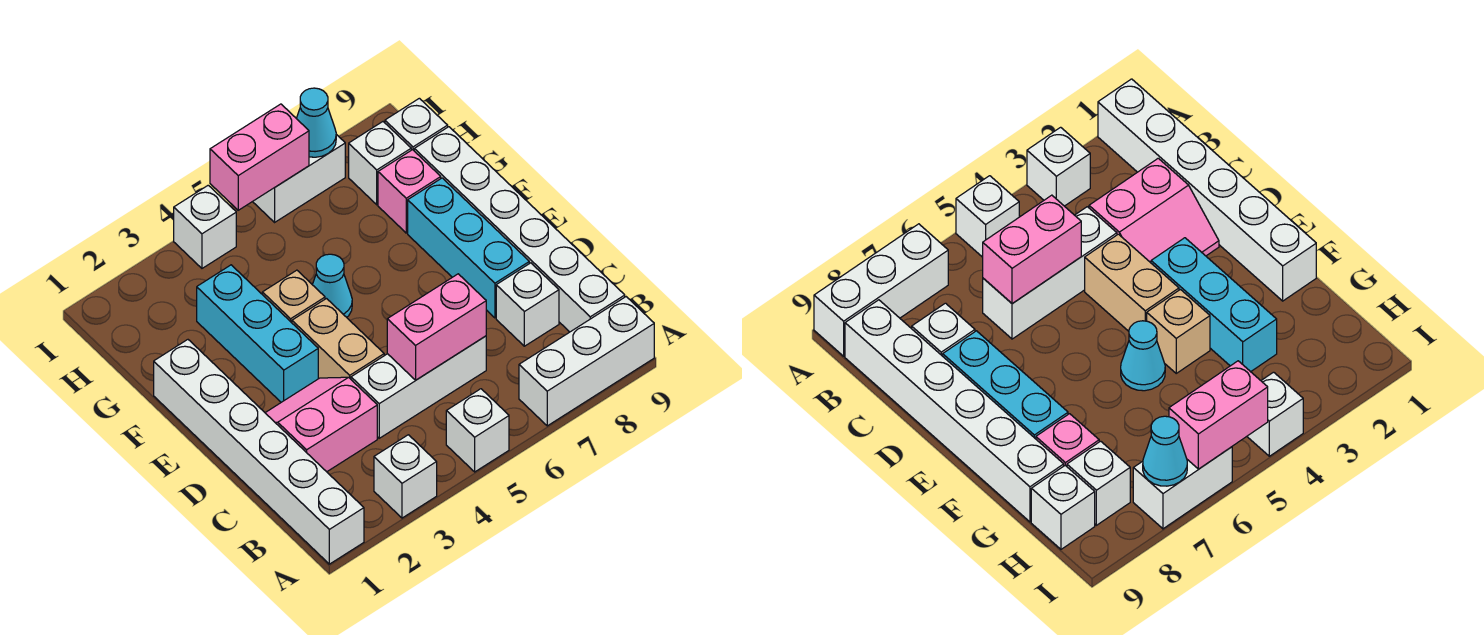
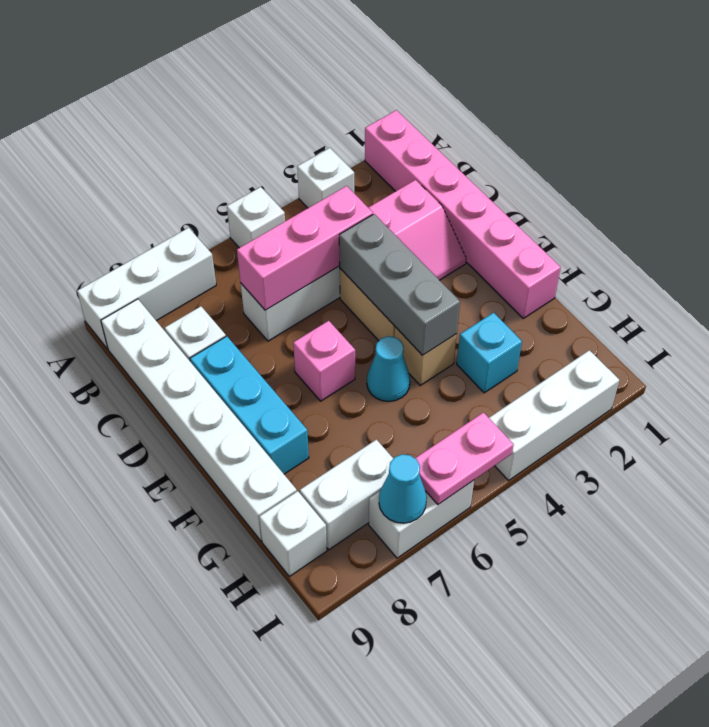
white 1x6 brick [154,340,364,564] -> pink 1x6 brick [365,110,561,318]
pink 1x2 brick [387,274,486,380] -> pink 1x3 brick [237,186,373,310]
none -> grey 1x3 brick [339,214,460,355]
cyan 1x3 brick [197,265,318,402] -> cyan 1x1 brick [457,313,522,393]
pink 1x1 brick [378,150,441,233] -> pink 1x1 brick moved to [293,321,355,401]
white 1x1 brick [349,122,411,205] -> white 1x2 brick [300,440,393,549]
white 1x1 brick [174,185,236,268] -> white 1x3 brick [489,350,619,480]
pink 1x2 brick [210,104,309,210] -> pink 1x2 plate [415,412,514,504]

